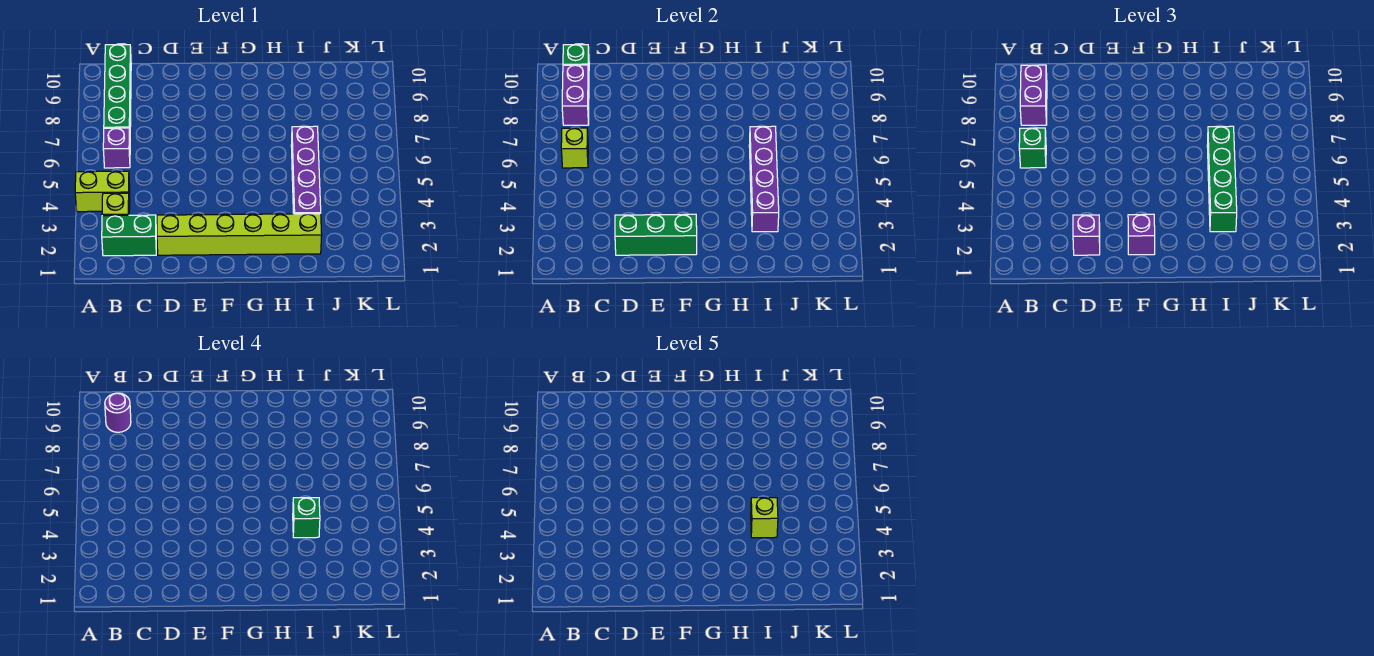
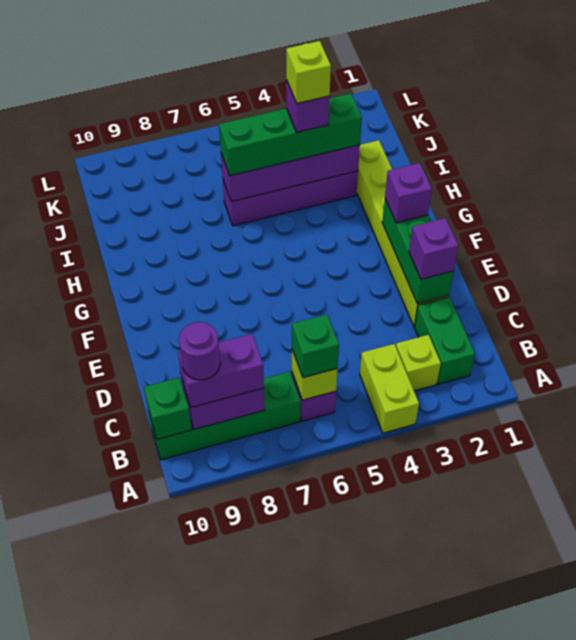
green 1x1 brick [293,498,320,538] -> purple 1x1 brick [286,80,330,132]

